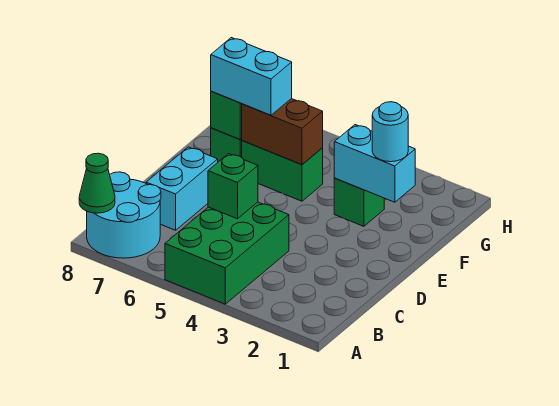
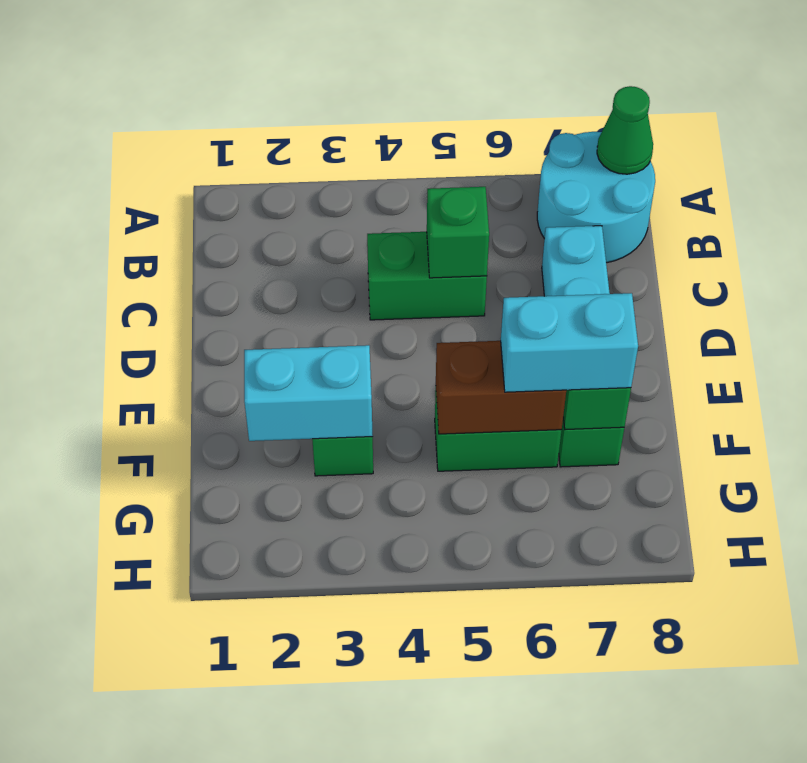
green 2x3 brick [165,202,289,304] -> green 1x2 brick [367,232,487,320]
cyan 1x1 round brick [372,102,408,162] -> none

